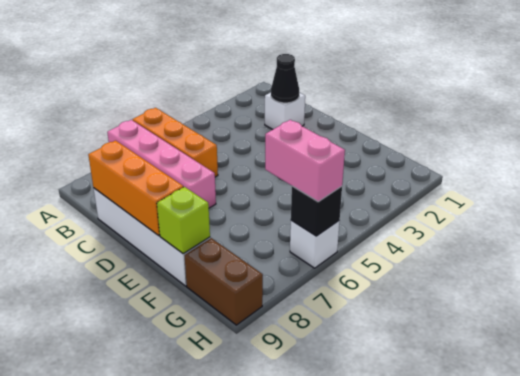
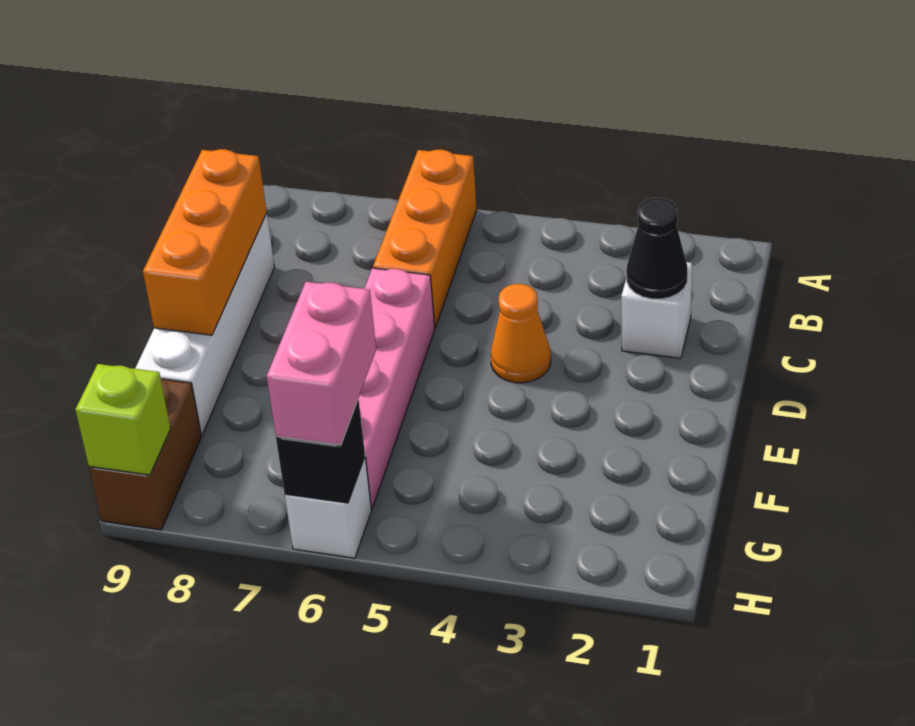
pink 1x4 brick [107,120,216,208] -> pink 1x4 brick moved to [358,268,435,508]
none -> orange 1x1 cone [491,284,551,383]
lime 1x1 brick [157,187,210,254] -> lime 1x1 brick moved to [76,364,171,475]

